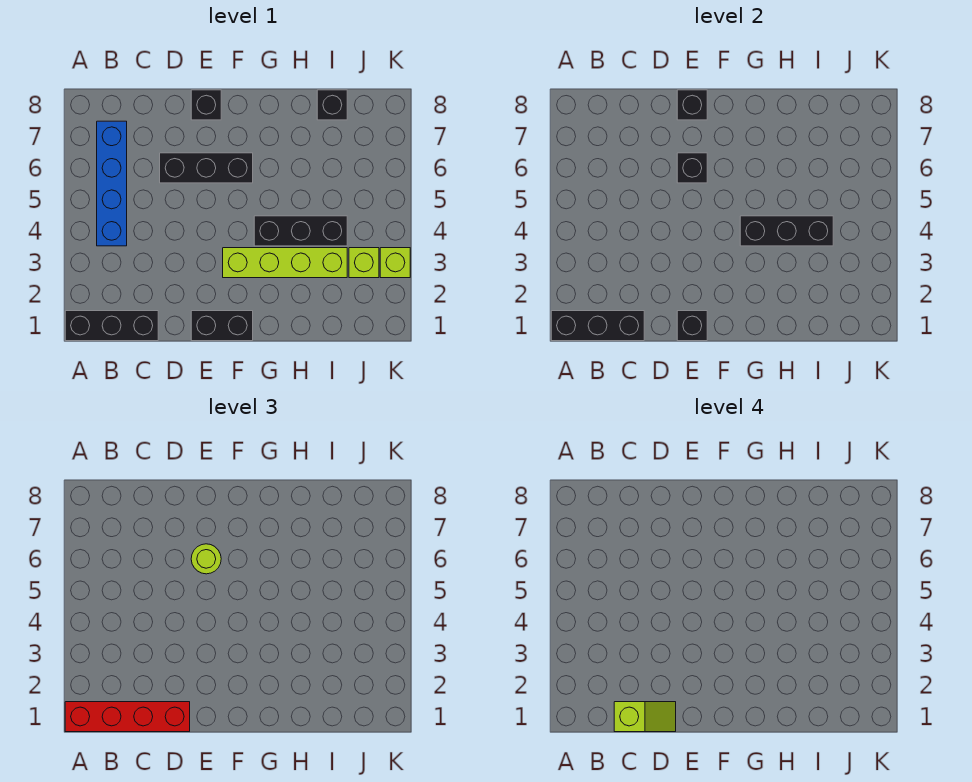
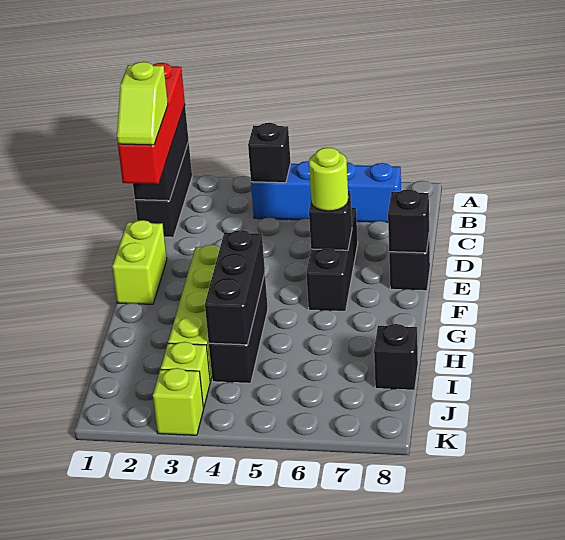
black 1x2 brick [191,311,253,341] -> lime 1x2 brick [112,220,167,304]
black 1x1 brick [677,311,707,341] -> black 1x1 brick moved to [248,123,291,183]

